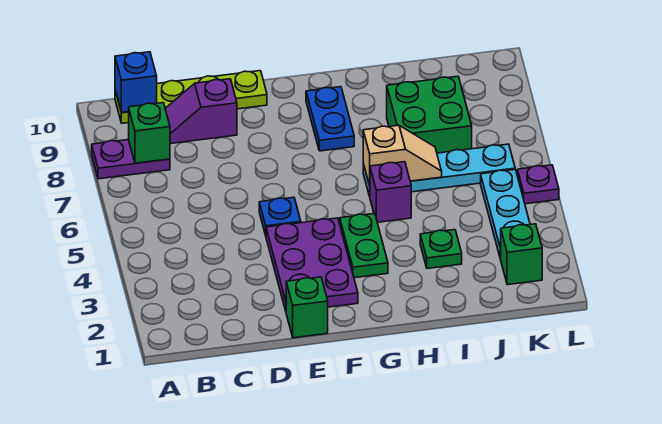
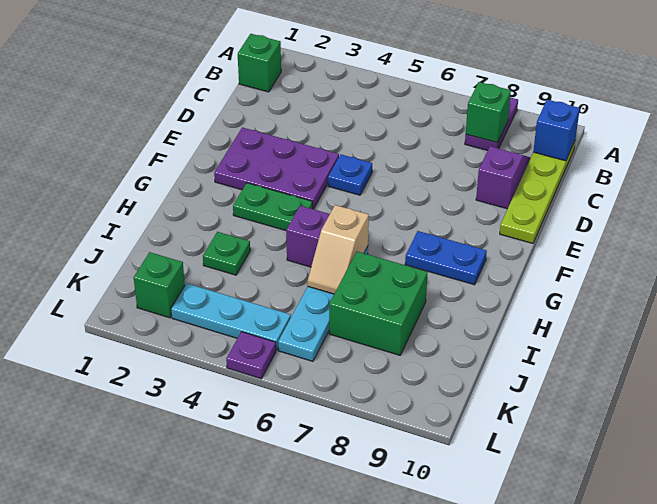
green 1x1 brick [286,277,328,338] -> green 1x1 brick moved to [238,34,281,92]

